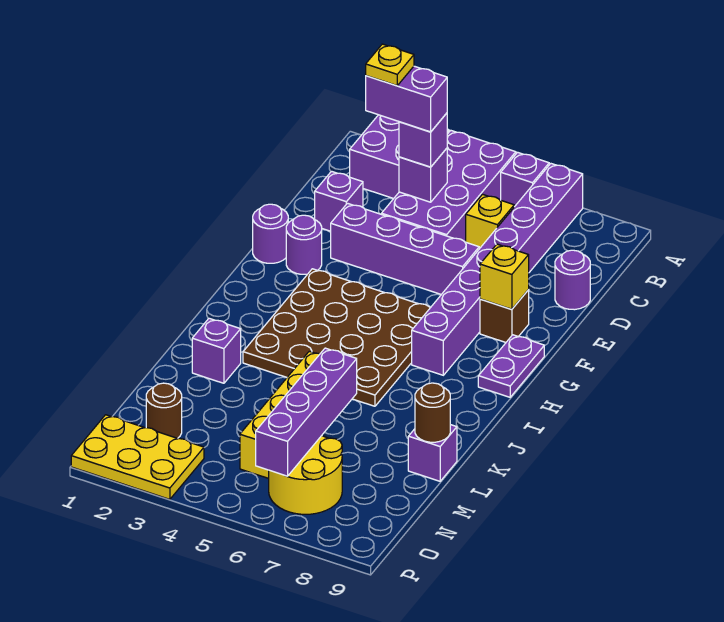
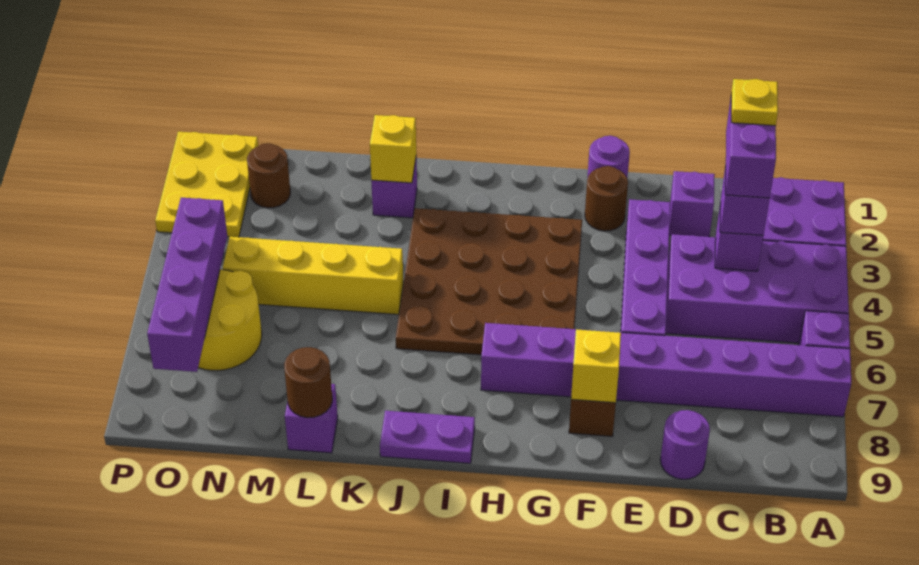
yellow 1x1 brick [466,194,514,249] -> yellow 1x1 brick moved to [370,115,416,183]
purple 1x1 round brick [286,215,322,274] -> brown 1x1 round brick [585,166,628,231]
purple 1x2 plate [478,335,544,397] -> purple 1x2 plate moved to [380,411,475,463]
purple 1x4 brick [256,348,357,476] -> purple 1x4 brick turned to [147,198,227,372]

